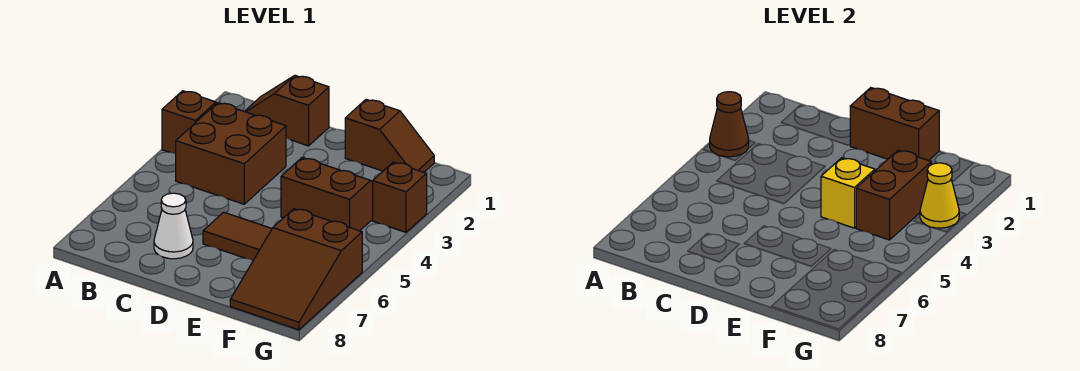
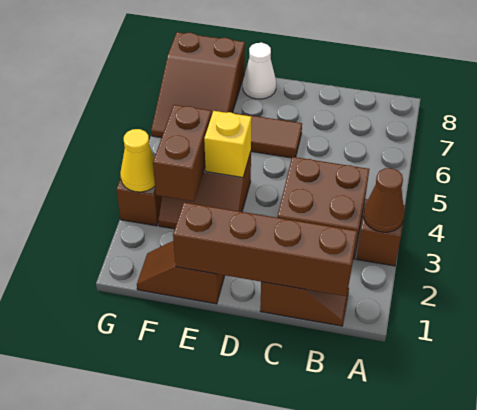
white 1x1 cone [154,193,193,259] -> white 1x1 cone moved to [243,43,276,99]
brown 1x2 brick [850,88,939,160] -> brown 1x4 brick [173,202,357,296]
brown 2x3 slope [230,209,362,330] -> brown 2x3 slope turned to [151,32,245,138]

